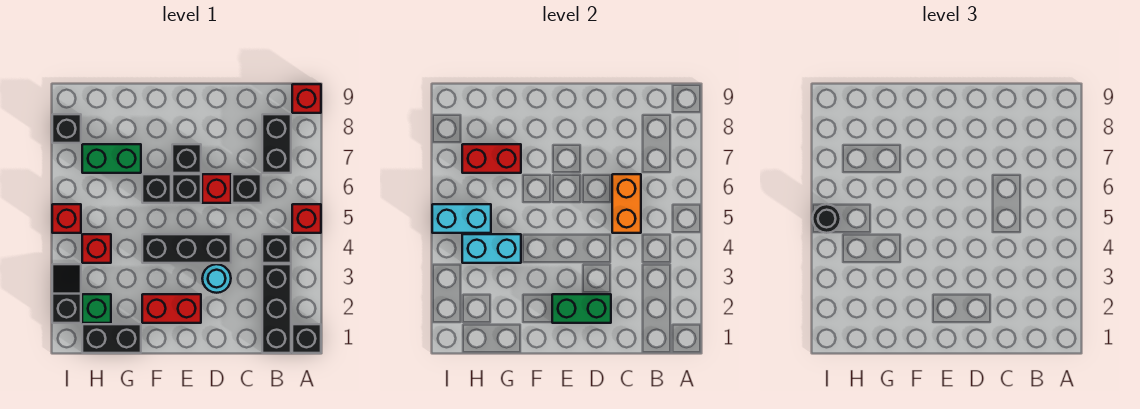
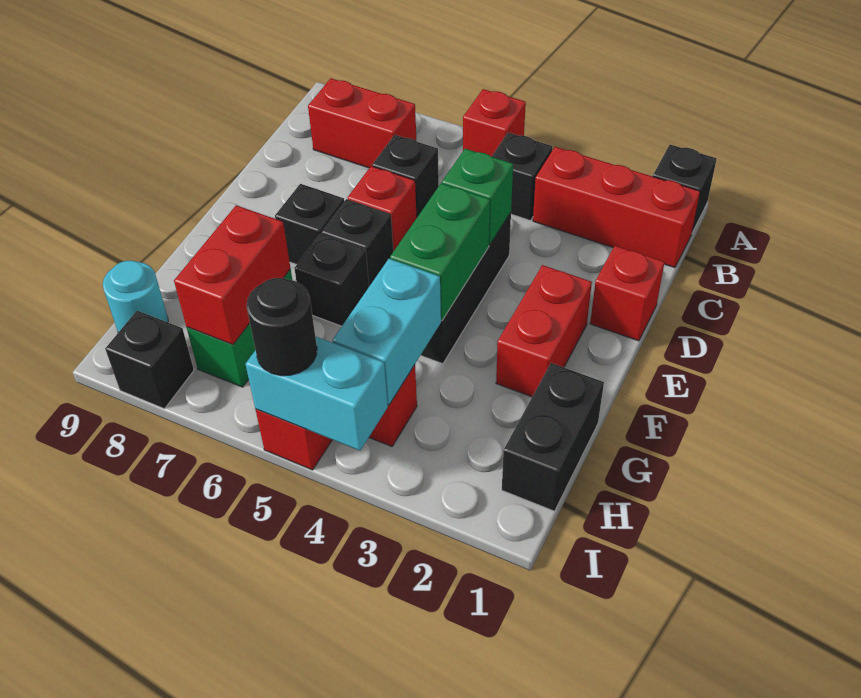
red 1x1 brick [292,84,321,113] -> red 1x1 brick moved to [590,246,664,341]
black 1x3 brick [262,264,291,353] -> red 1x3 brick [533,147,700,268]
black 1x2 brick [262,114,291,173] -> red 1x2 brick [308,78,416,168]
orange 1x2 brick [612,174,641,233] -> none
green 1x2 brick [552,294,611,323] -> green 1x2 brick moved to [390,184,490,321]
cyan 1x1 round brick [202,264,231,293] -> cyan 1x1 round brick moved to [103,261,168,332]
green 1x1 brick [82,294,111,323] -> green 1x1 brick moved to [442,149,513,245]
cyan 1x2 brick [432,204,491,233] -> cyan 1x2 brick turned to [246,336,388,451]
black 1x2 slope [52,264,81,323] -> none

